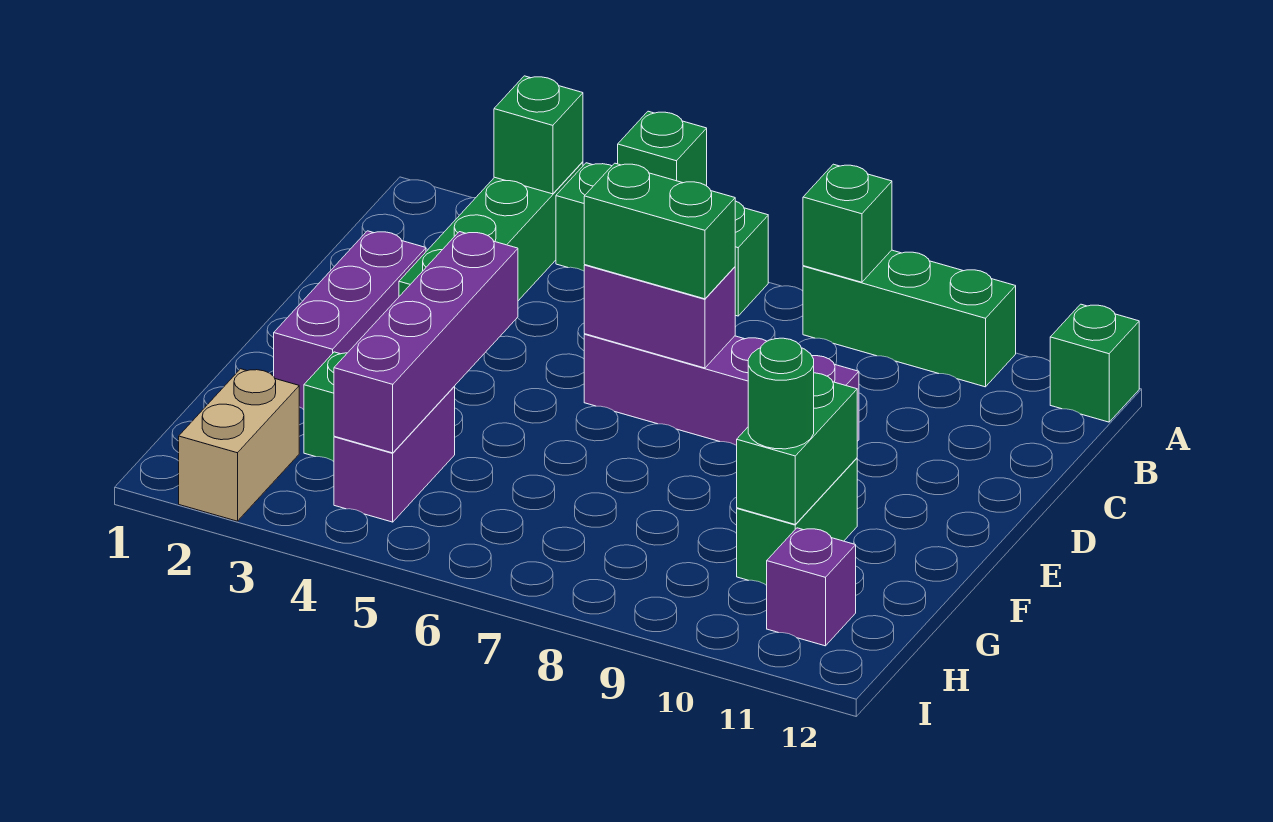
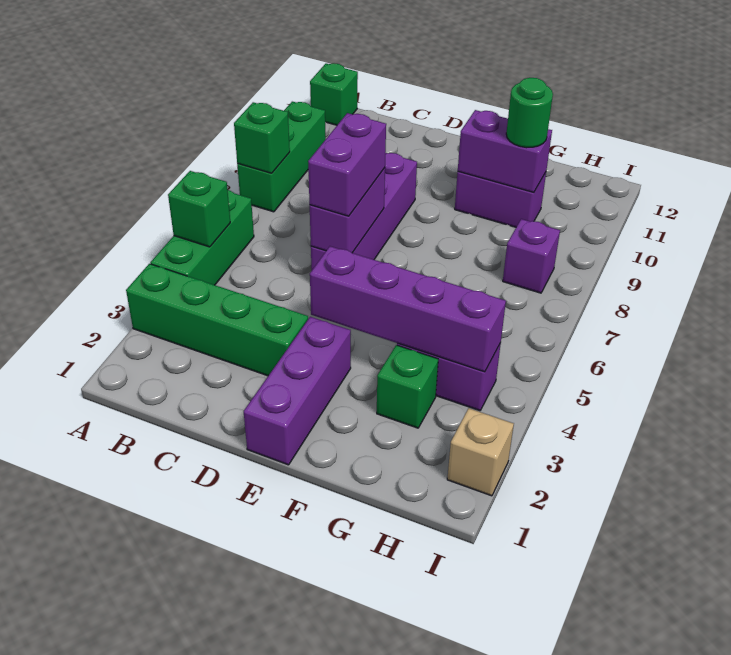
green 1x1 brick [494,76,583,194] -> none
purple 1x3 brick [274,231,426,410] -> purple 1x3 brick turned to [244,317,351,465]
green 1x2 brick [584,163,735,299] -> purple 1x2 brick [308,113,386,216]
green 1x2 brick [737,458,857,586] -> purple 1x2 brick [455,171,546,227]
green 1x2 brick [737,373,857,524] -> purple 1x2 brick [458,110,552,192]
tan 1x2 brick [179,369,299,521] -> tan 1x1 brick [447,408,514,496]
purple 1x1 brick [767,528,856,646] -> purple 1x1 brick moved to [503,219,560,293]

